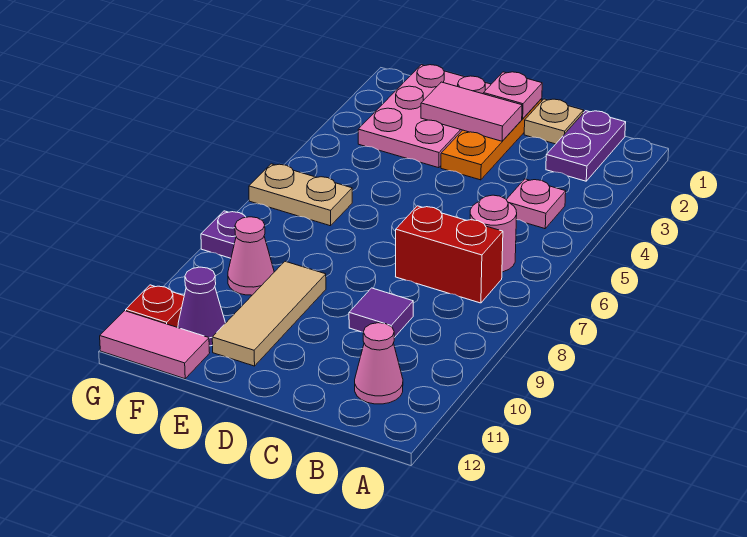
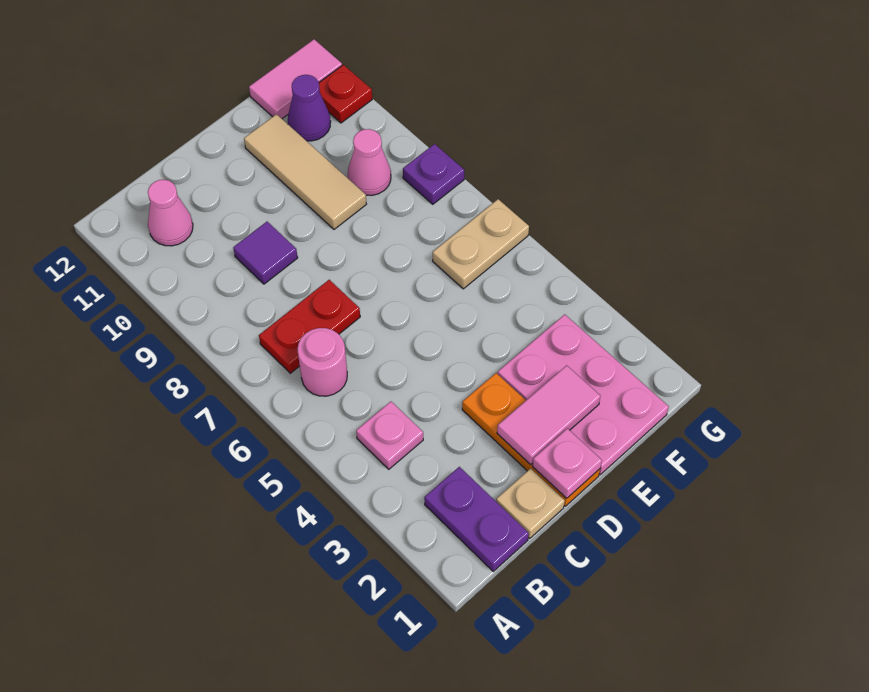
red 1x2 brick [396,206,503,303] -> red 1x2 plate [259,280,360,373]

